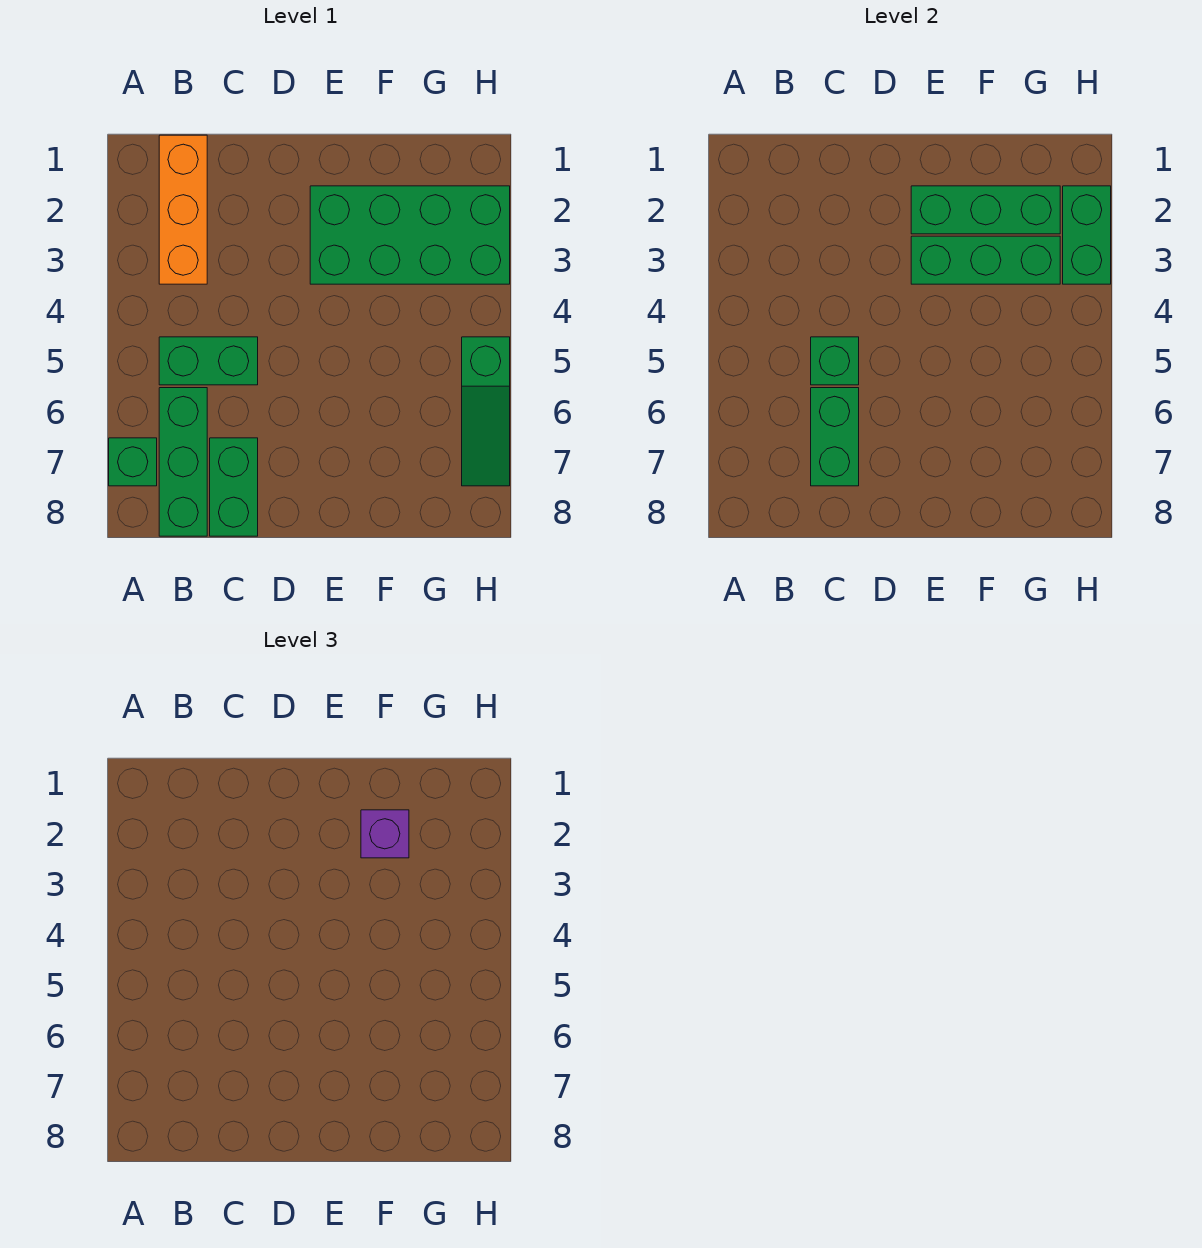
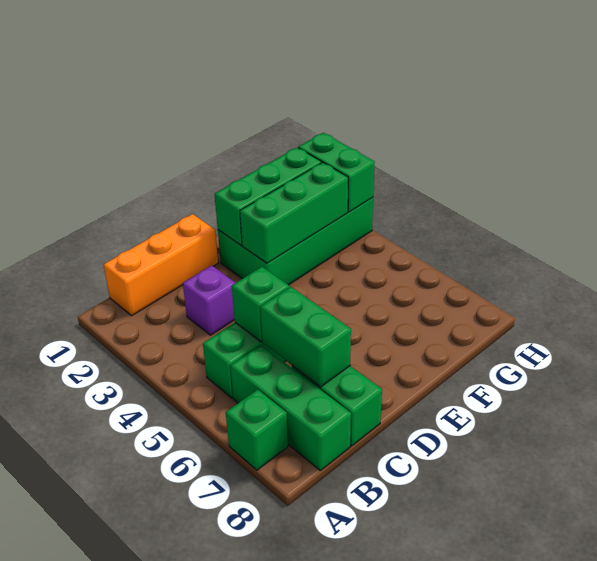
orange 1x3 brick [159,135,207,284] -> orange 1x3 brick turned to [104,214,218,316]
purple 1x1 brick [361,810,409,858] -> purple 1x1 brick moved to [183,265,235,335]
green 1x3 slope [462,337,510,486] -> none

